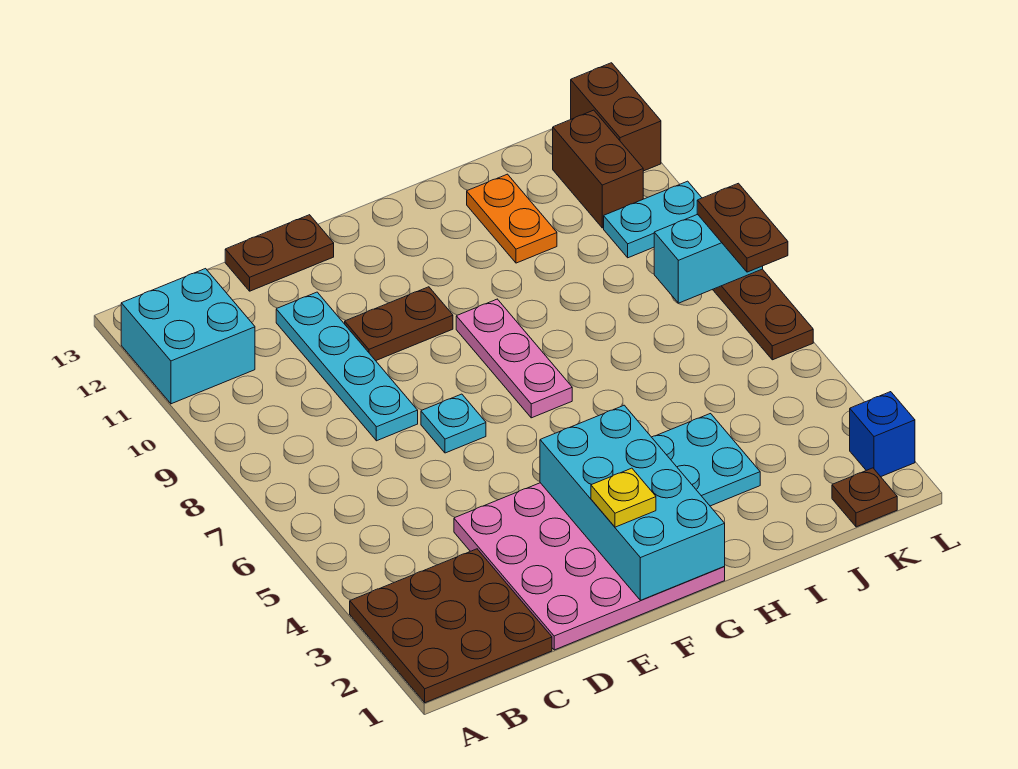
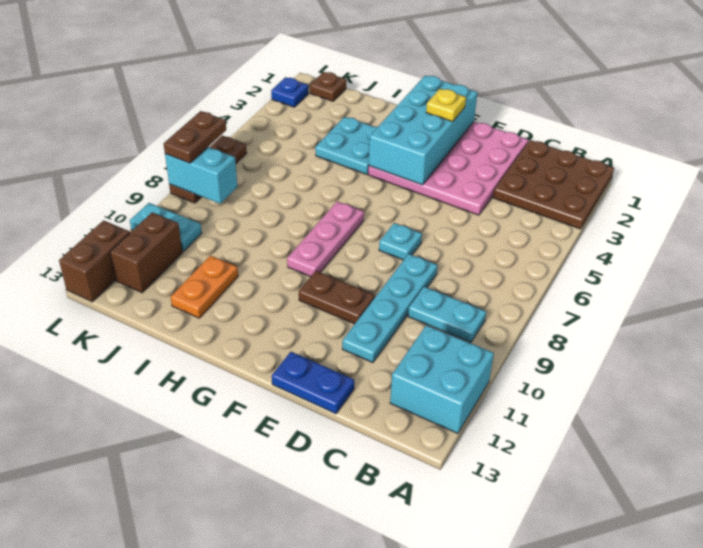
none -> cyan 1x2 plate [408,287,486,342]
brown 1x2 plate [225,215,334,291] -> blue 1x2 plate [272,352,354,414]
blue 1x1 brick [850,392,915,477] -> blue 1x1 plate [271,77,308,107]

